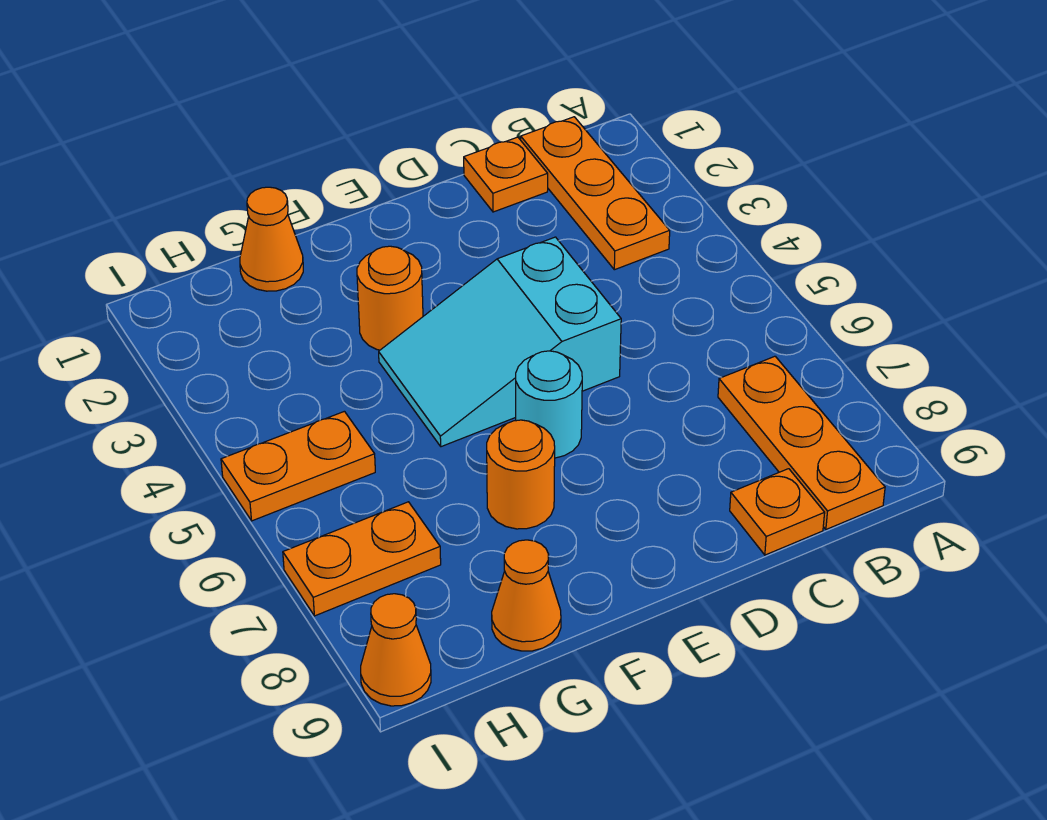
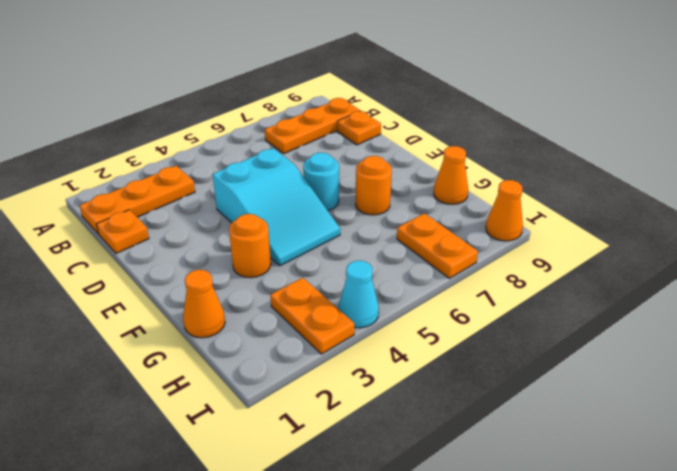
orange 1x2 plate [221,411,375,521] -> orange 1x2 plate moved to [270,278,354,354]
none -> cyan 1x1 cone [338,261,379,328]

